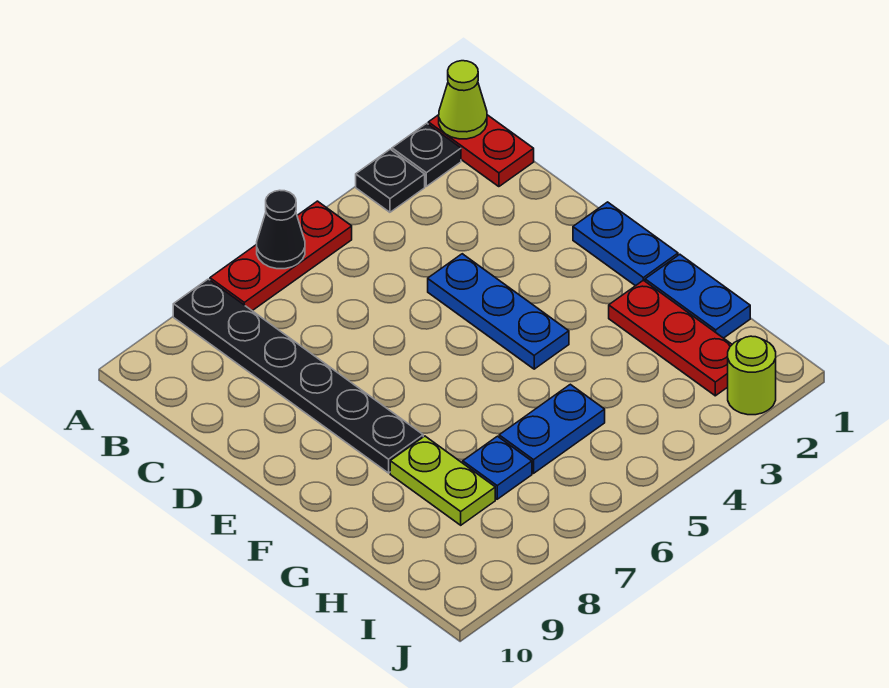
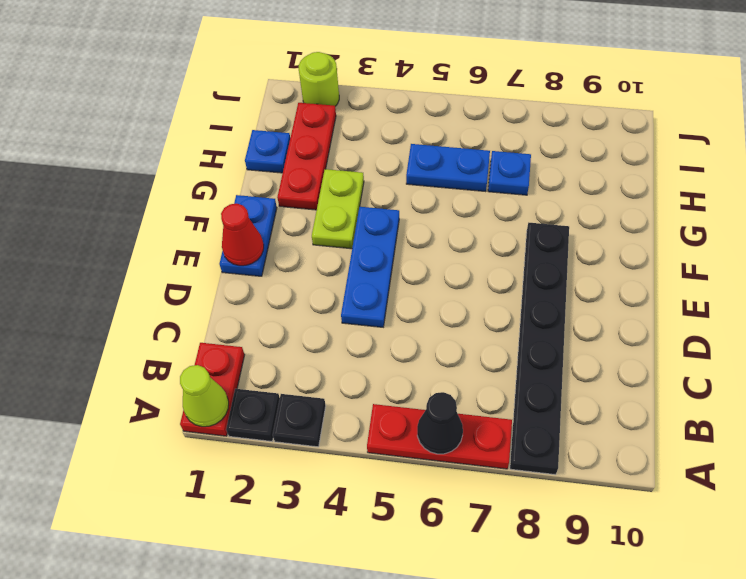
none -> red 1x1 cone [221,204,264,266]
blue 1x2 plate [645,254,750,338] -> blue 1x1 plate [245,130,290,173]
lime 1x2 plate [390,436,495,525] -> lime 1x2 plate moved to [312,169,364,249]

